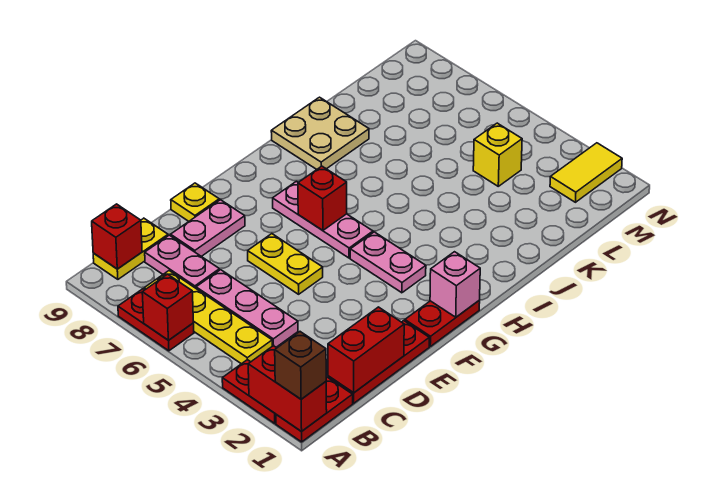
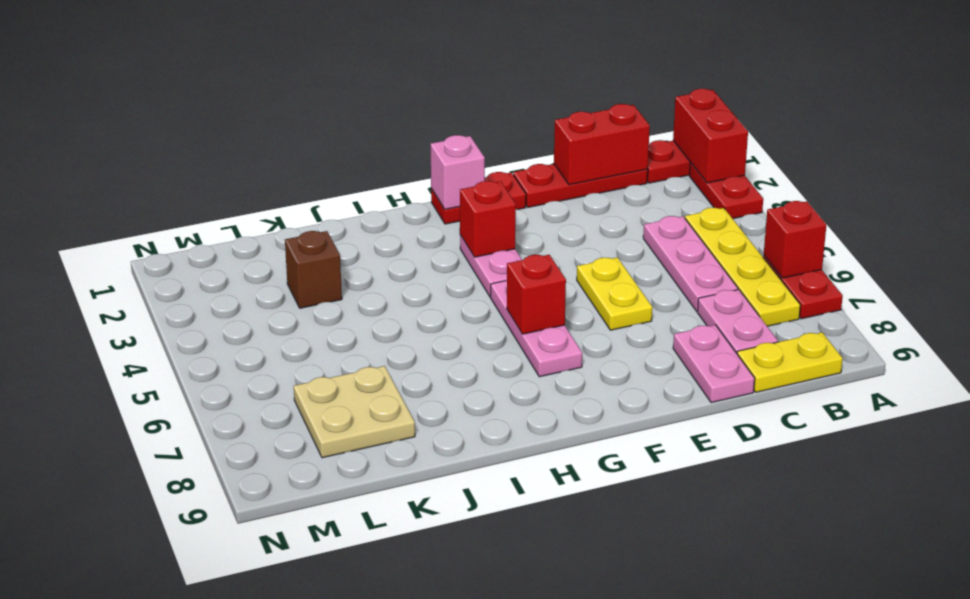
brown 1x1 brick [275,332,326,399] -> brown 1x1 brick moved to [285,231,342,308]
red 1x1 brick [92,204,142,269] -> red 1x1 brick moved to [460,181,516,257]
pink 1x2 plate [171,200,245,256] -> pink 1x2 plate turned to [673,325,755,403]
yellow 1x1 plate [171,183,219,221] -> none
tan 2x2 plate [271,97,369,170] -> tan 2x2 plate moved to [294,366,415,458]
yellow 1x1 brick [473,123,522,186] -> none
yellow 1x2 tile [550,143,622,202] -> none

